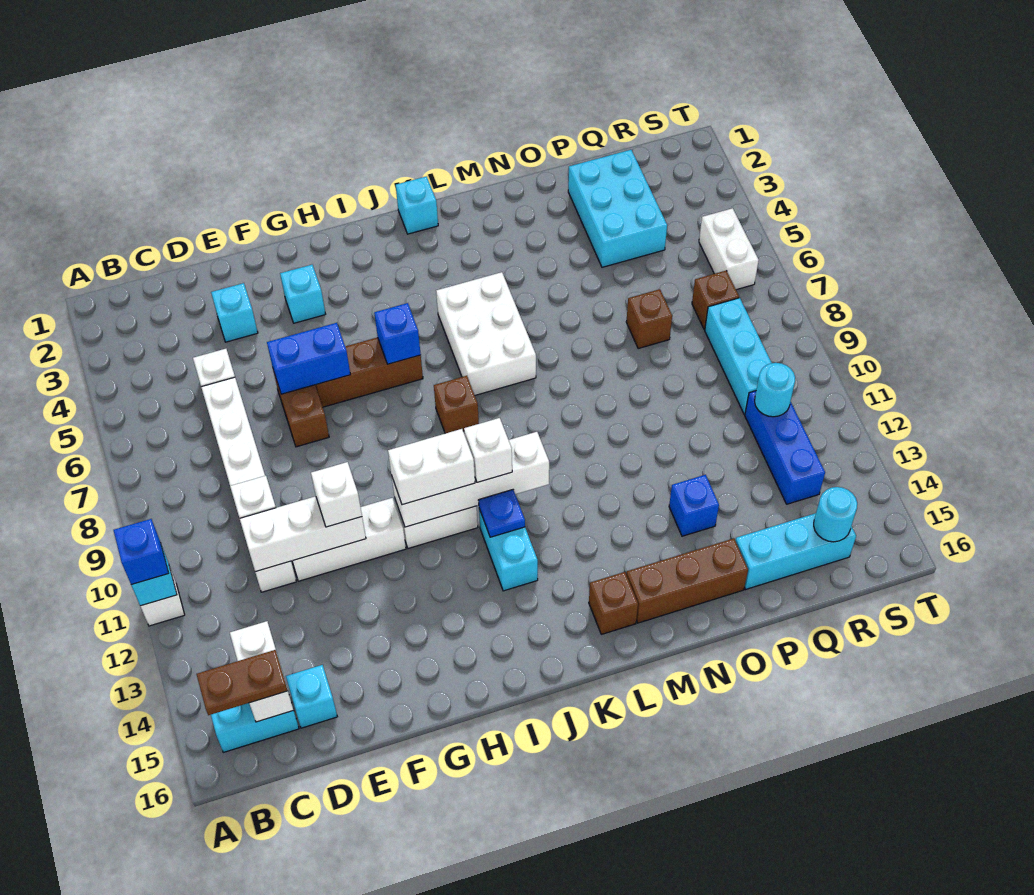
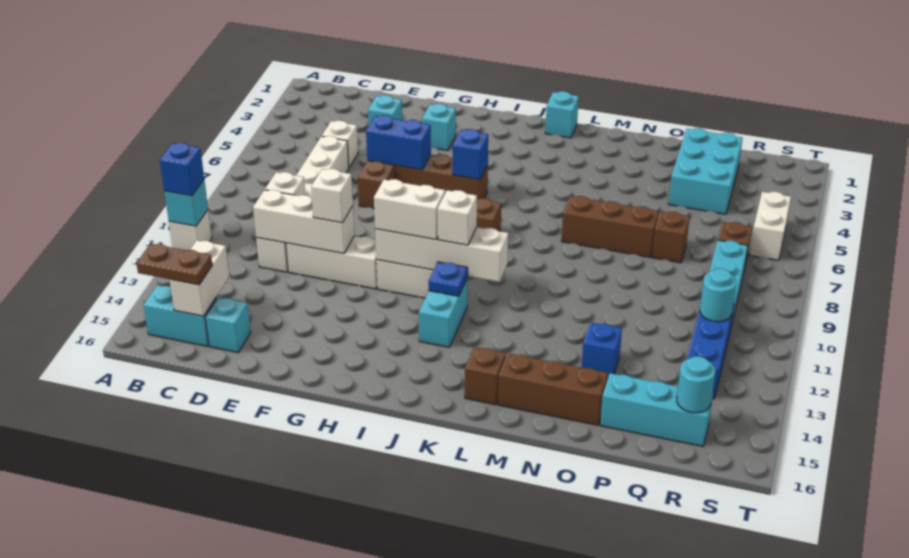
white 2x3 brick [436,272,536,395] -> none
none -> brown 1x3 brick [562,196,659,257]

